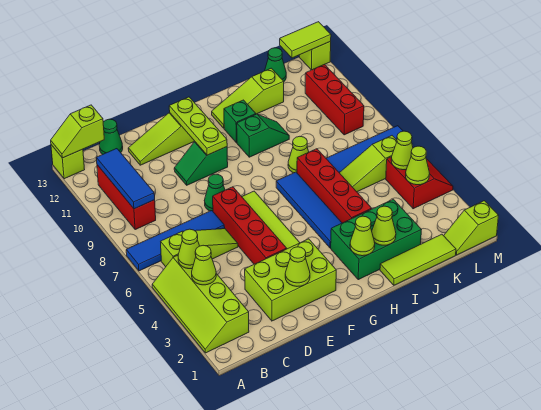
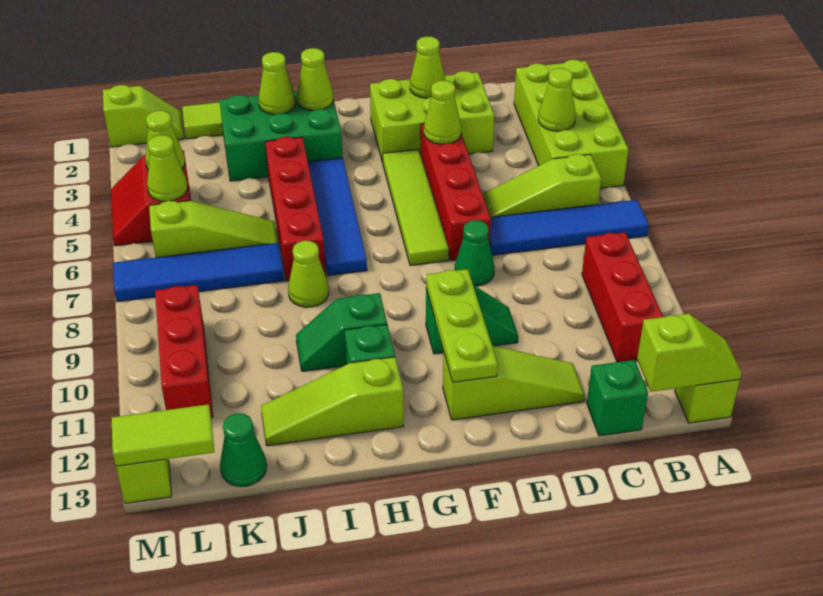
lime 2x4 slope [152,255,249,353] -> lime 2x4 brick [514,60,629,188]
lime 1x1 cone [178,229,199,269] -> lime 1x1 cone moved to [424,80,461,144]
blue 1x3 tile [96,149,155,209] -> none
green 1x1 cone [99,119,123,154] -> green 1x1 brick [587,360,648,436]
lime 1x3 slope [212,68,284,128] -> lime 1x3 slope turned to [261,357,404,446]

